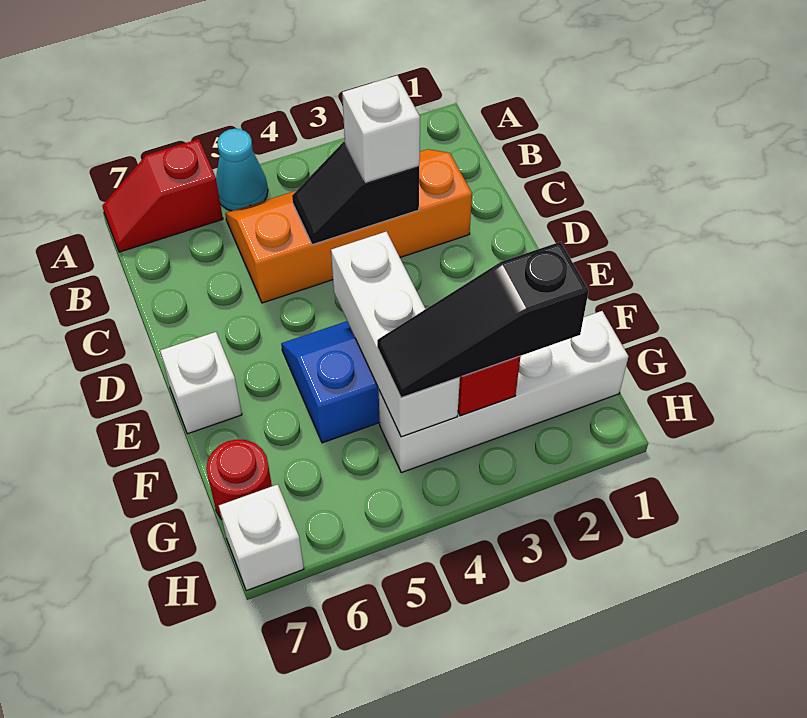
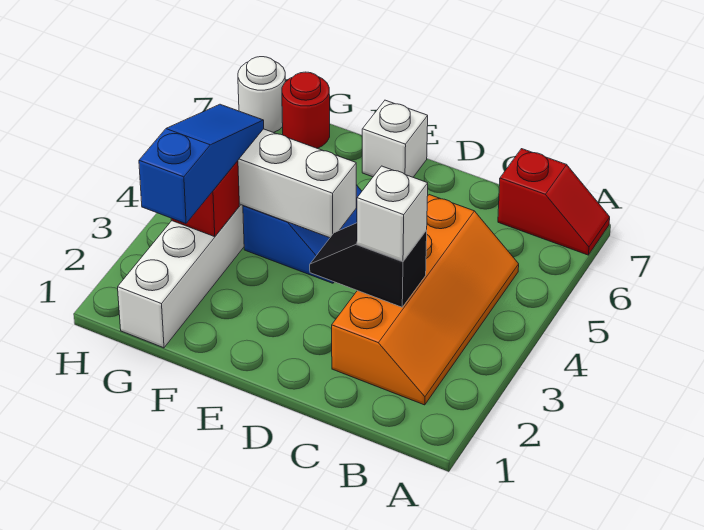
cyan 1x1 cone [216,129,268,211] -> none
red 1x2 slope [102,139,223,252] -> red 1x2 slope turned to [498,149,610,255]
black 1x2 slope [292,141,419,245] -> black 1x2 slope turned to [310,223,427,307]
black 1x3 slope [377,242,589,398] -> blue 1x3 slope [139,104,264,224]
white 1x1 brick [219,484,304,591] -> white 1x1 round brick [238,57,285,133]

